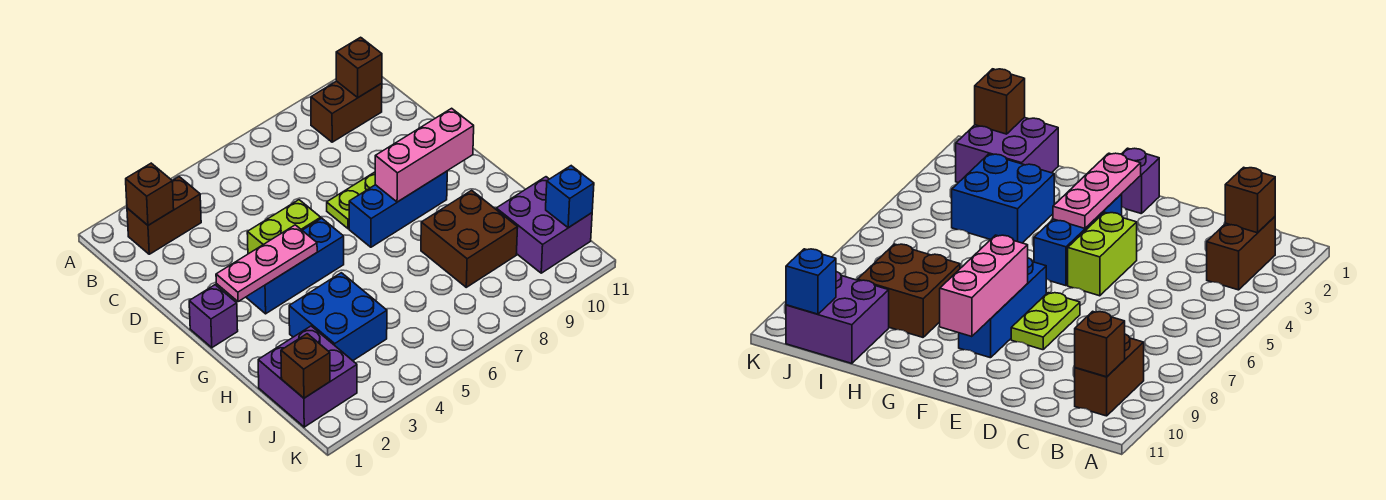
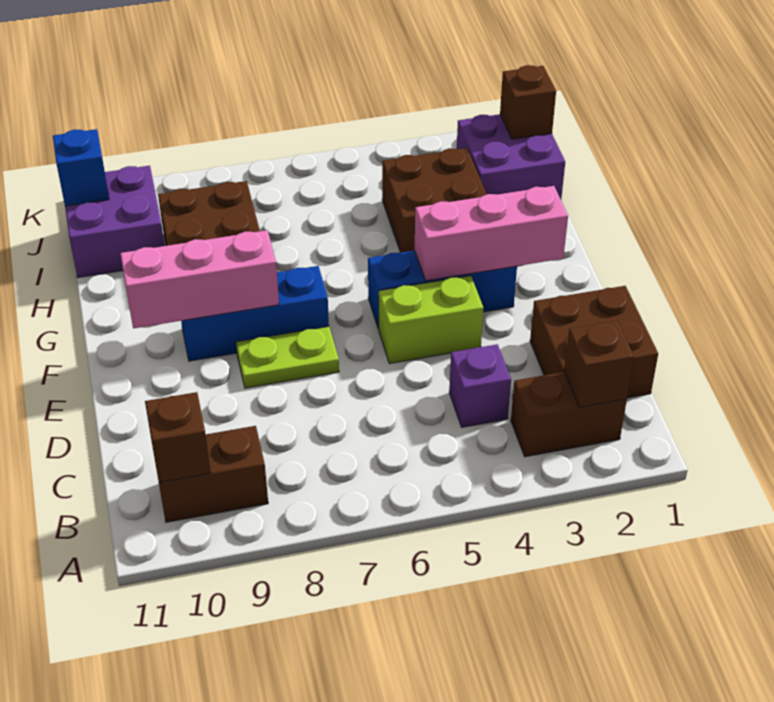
none -> brown 2x2 brick [530,286,658,398]
purple 1x1 brick [189,285,238,348] -> purple 1x1 brick moved to [449,344,511,427]
pink 1x3 plate [216,225,317,302] -> pink 1x3 brick [415,186,568,281]
blue 2x2 brick [289,273,387,361] -> brown 2x2 brick [382,148,487,253]

